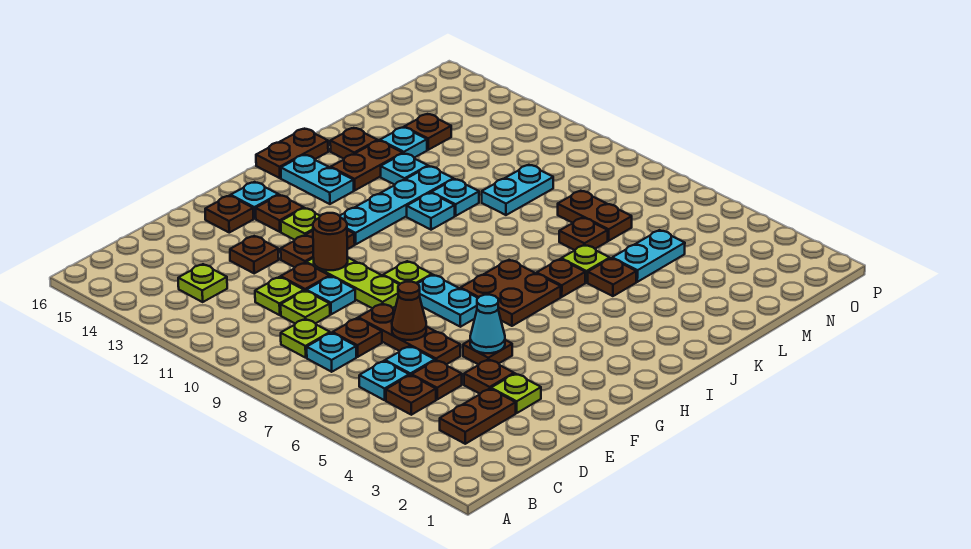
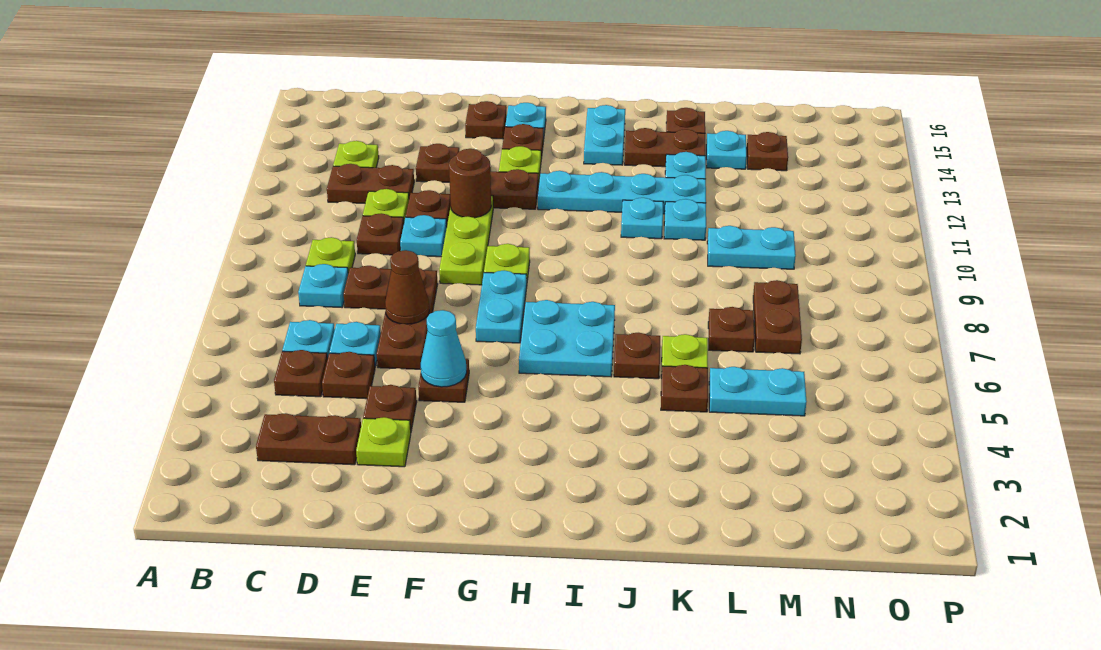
lime 1x1 plate [281,291,330,324] -> brown 1x1 plate [357,213,404,255]
brown 2x2 plate [461,260,561,326] -> cyan 2x2 plate [519,300,615,377]
brown 1x2 plate [256,129,328,178] -> brown 1x2 plate moved to [327,164,414,203]

